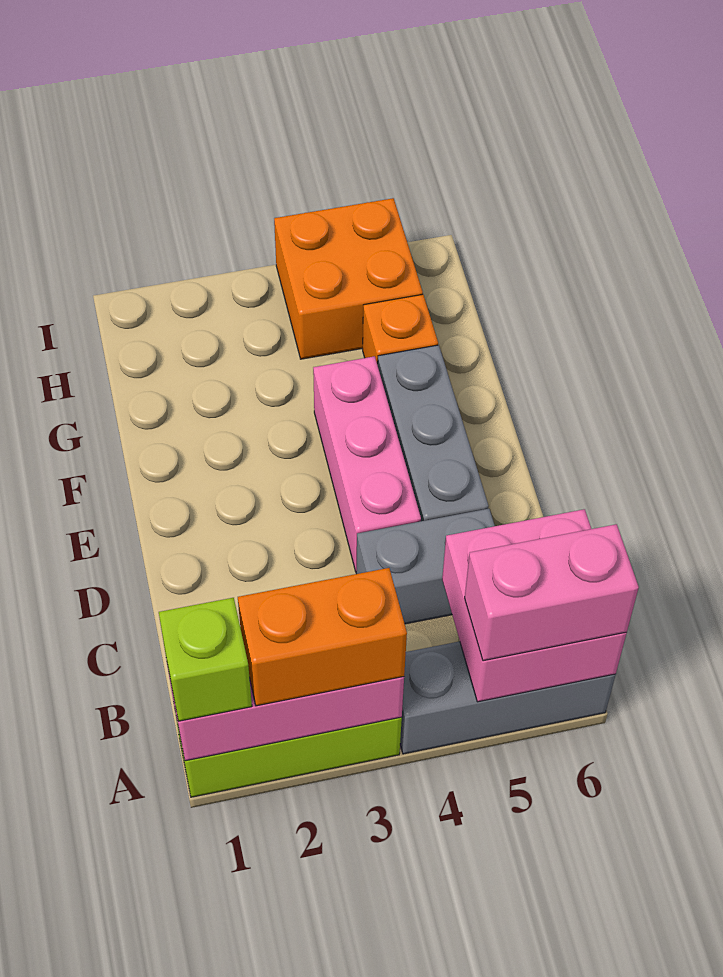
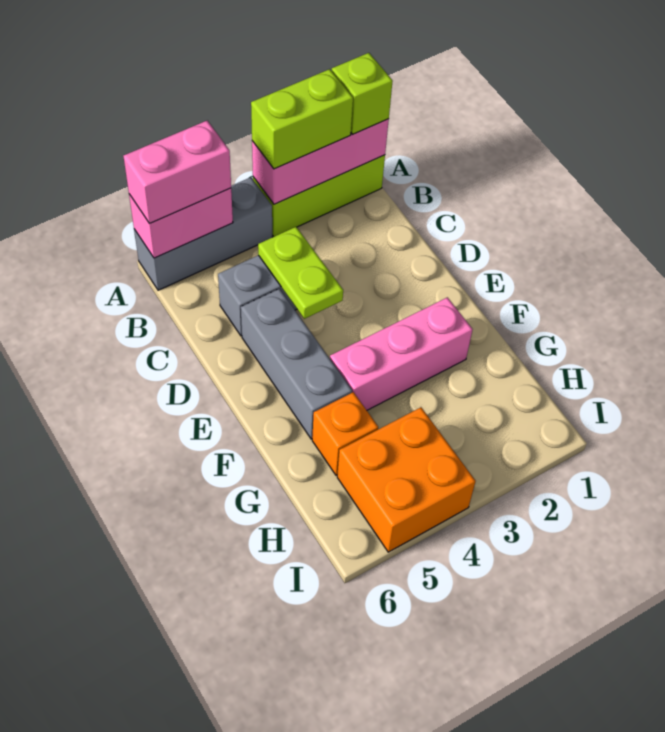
orange 1x2 brick [238,568,407,706] -> lime 1x2 brick [251,69,353,169]
pink 2x2 brick [442,509,627,702] -> pink 1x2 brick [129,188,233,258]
none -> lime 1x2 plate [258,227,343,319]
pink 1x3 brick [313,356,421,571] -> pink 1x3 brick turned to [330,297,473,410]

